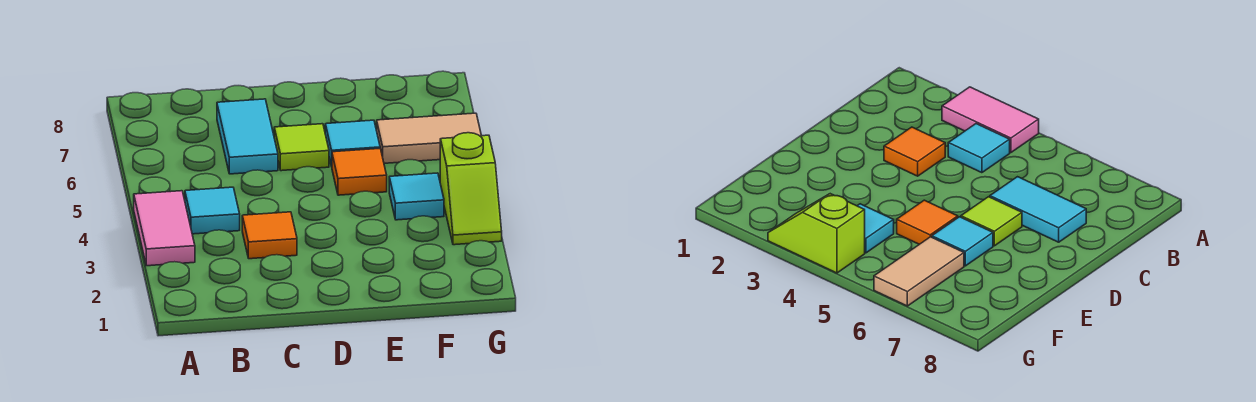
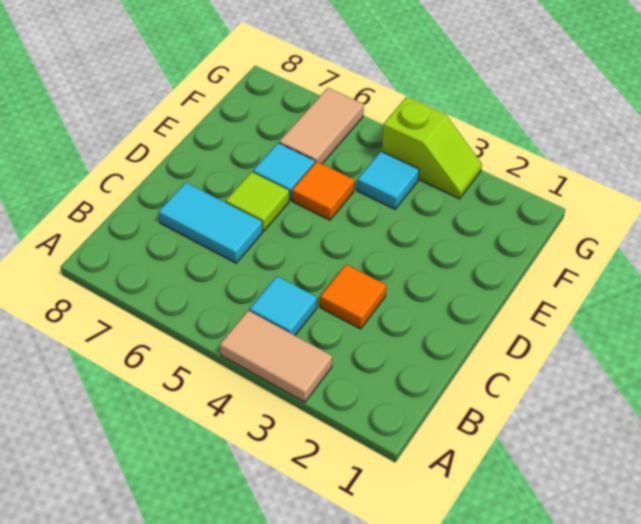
pink 1x2 tile [134,191,195,266] -> tan 1x2 tile [220,311,332,402]

